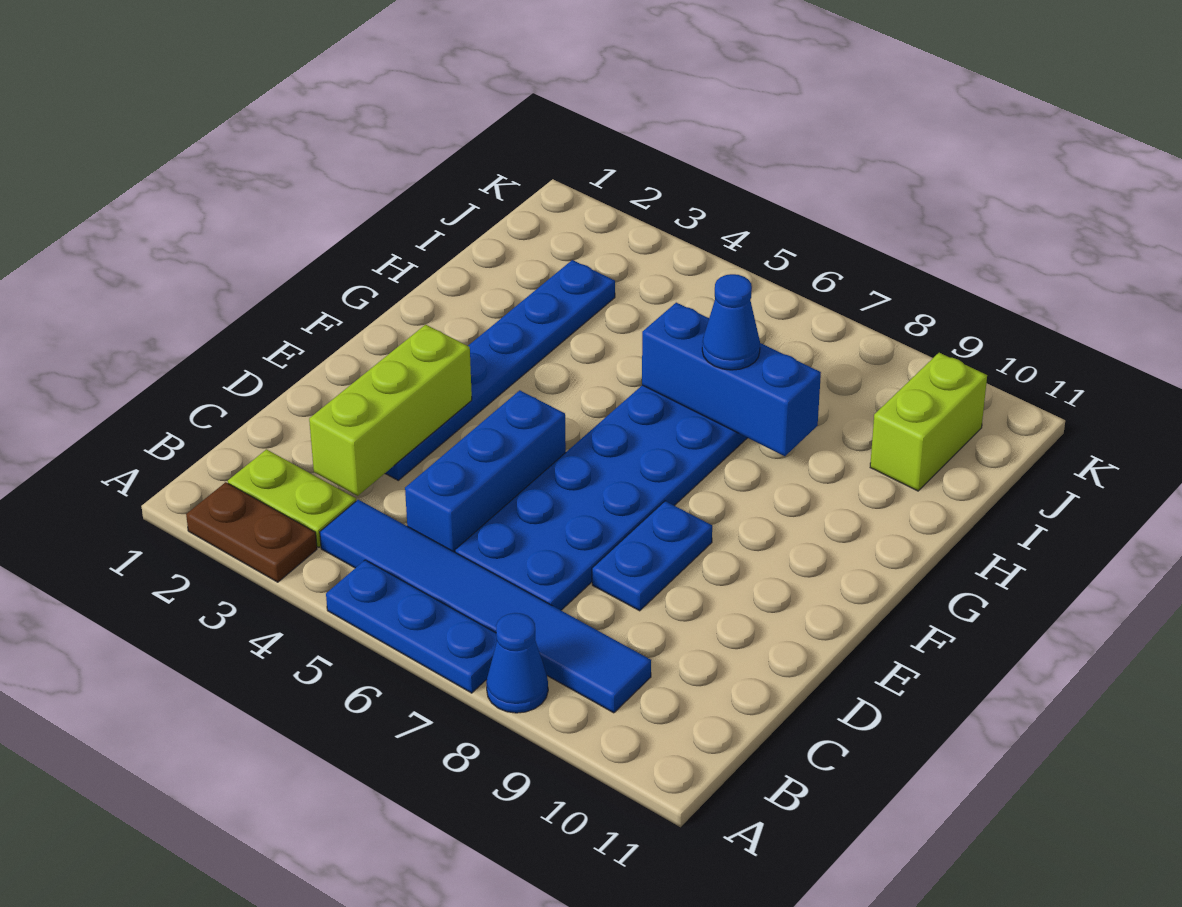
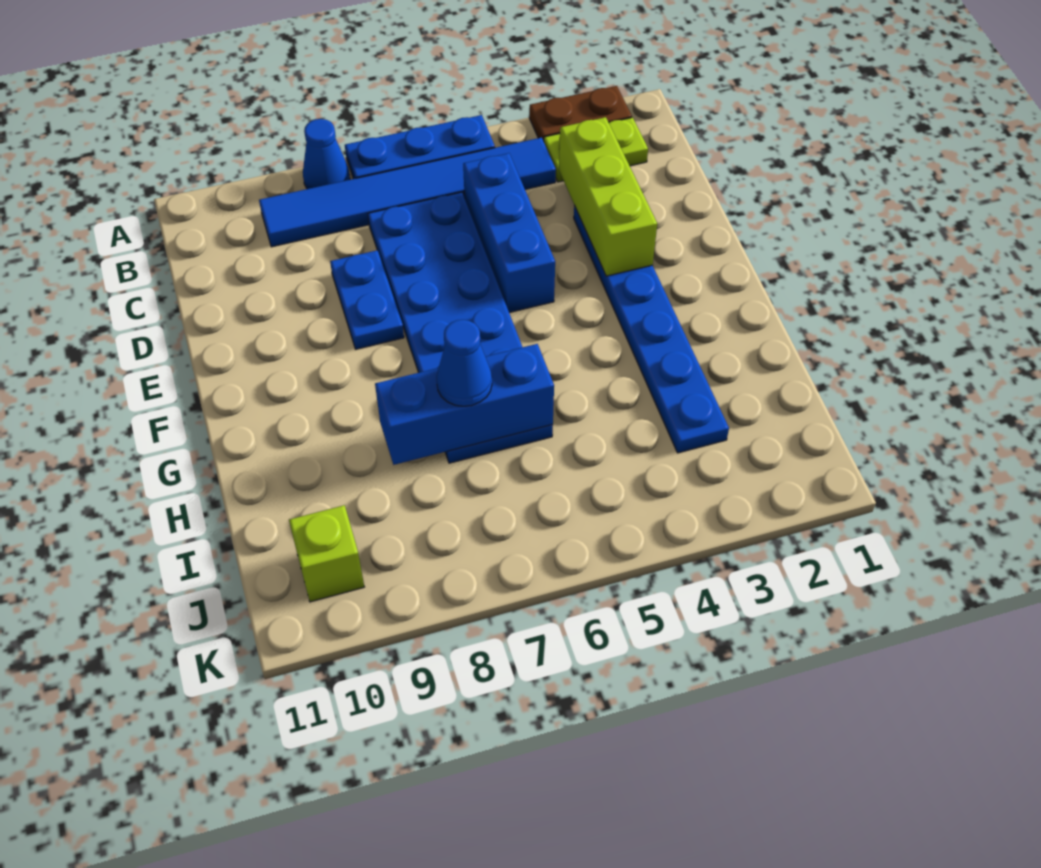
lime 1x2 brick [870,353,987,491] -> lime 1x1 brick [289,505,364,602]

